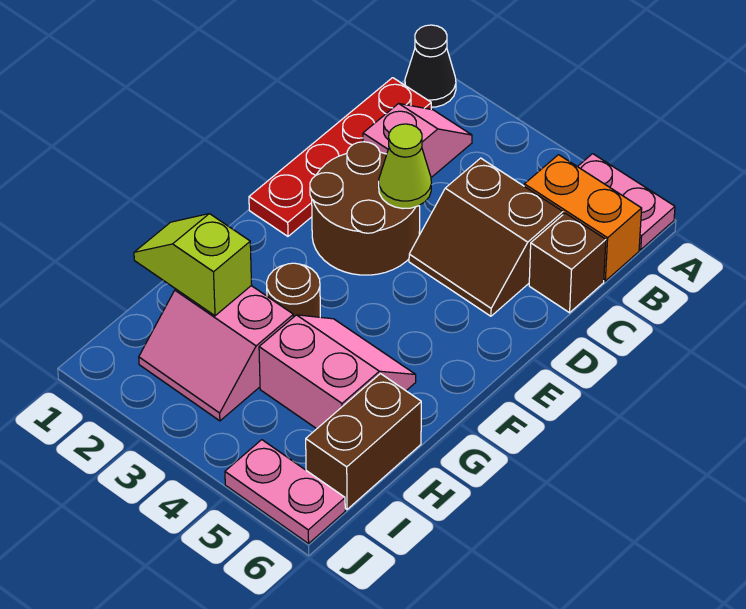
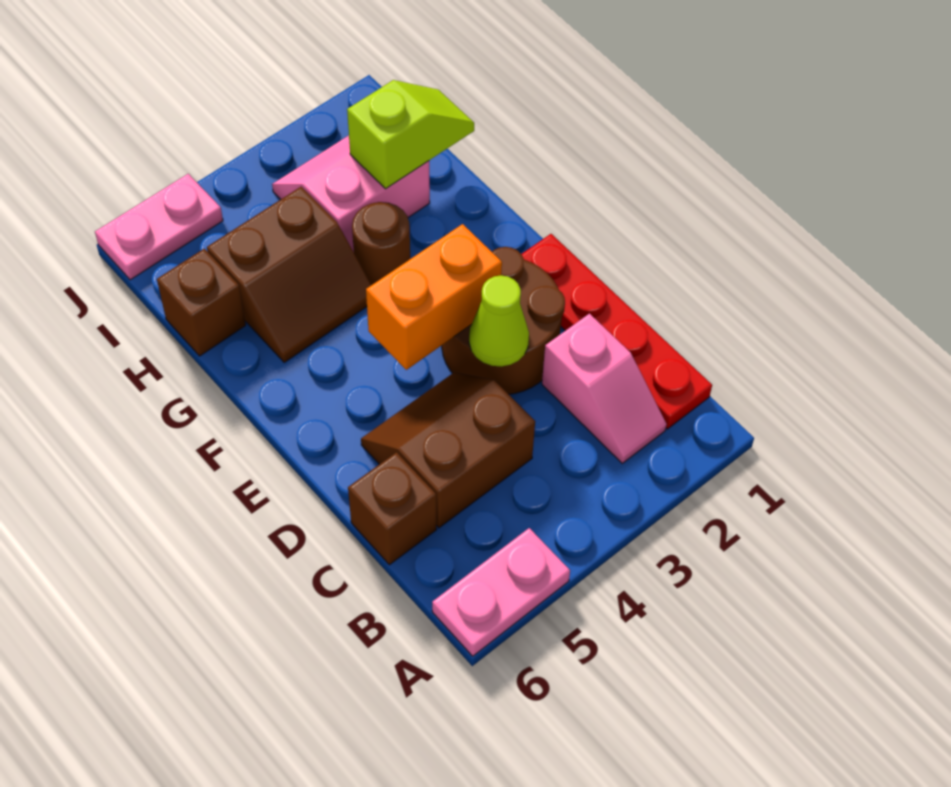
black 1x1 cone [405,25,456,107] -> none
orange 1x2 brick [524,155,642,281] -> orange 1x2 brick moved to [366,224,502,370]
pink 2x2 slope [259,315,416,429] -> brown 2x2 slope [207,187,371,362]
brown 1x2 brick [306,374,421,509] -> brown 1x1 brick [157,249,246,356]

